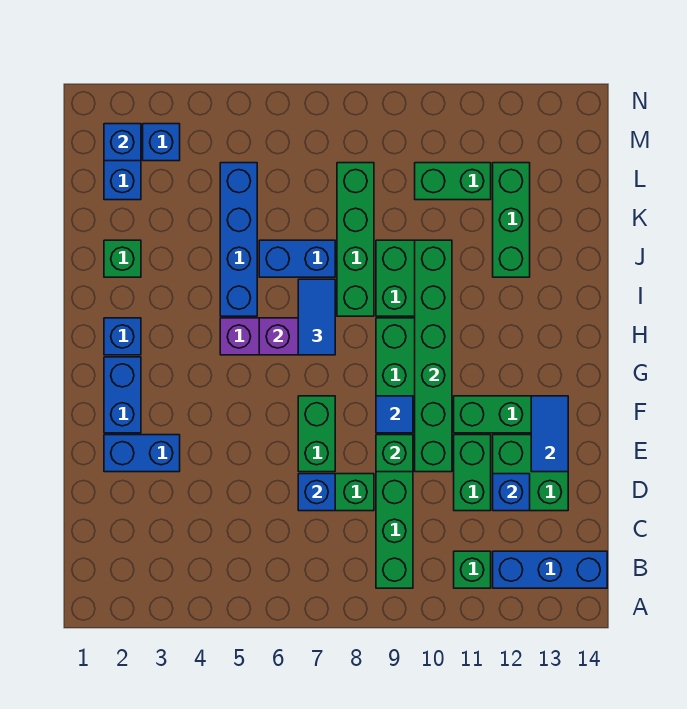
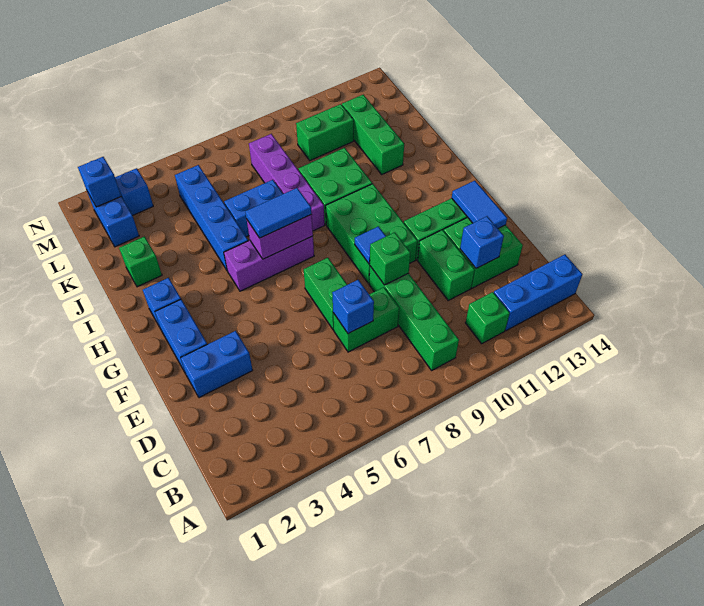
green 1x6 brick [415,240,452,472] -> none
blue 1x2 tile [298,279,335,355] -> blue 1x2 tile turned to [245,188,312,238]
green 1x4 brick [337,163,374,316] -> purple 1x4 brick [249,134,325,231]

